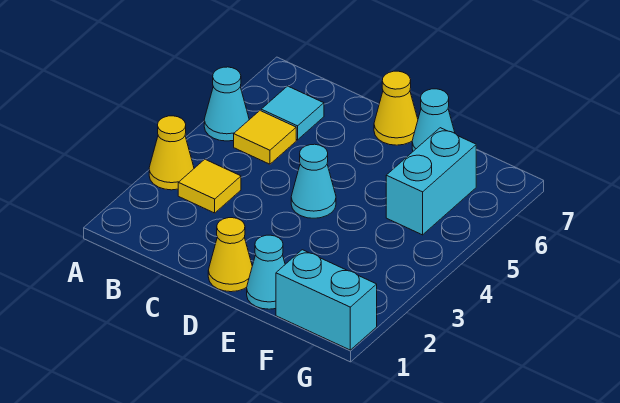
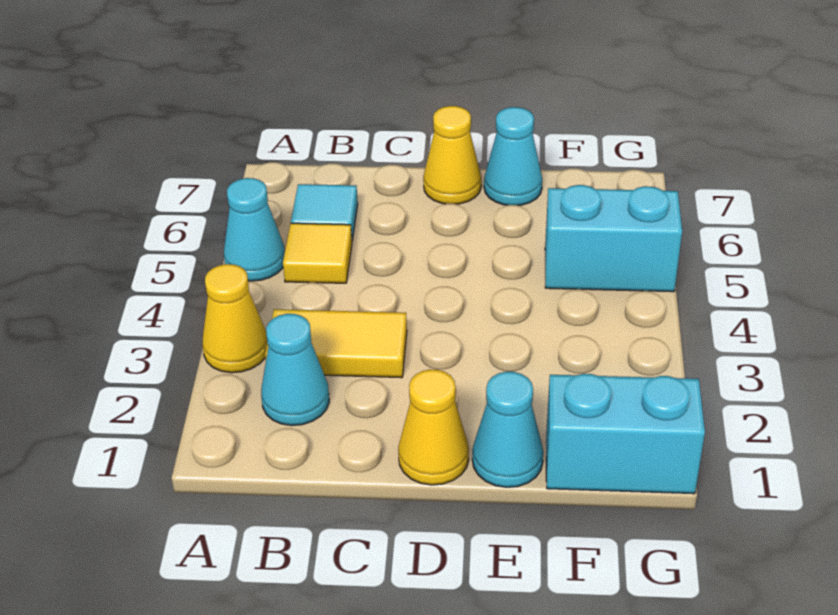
yellow 1x1 tile [178,159,241,213] -> yellow 1x2 tile [265,309,407,378]
cyan 1x1 cone [291,144,336,218] -> cyan 1x1 cone moved to [261,314,329,426]
cyan 1x2 brick [386,128,476,235] -> cyan 1x2 brick turned to [545,185,682,292]

